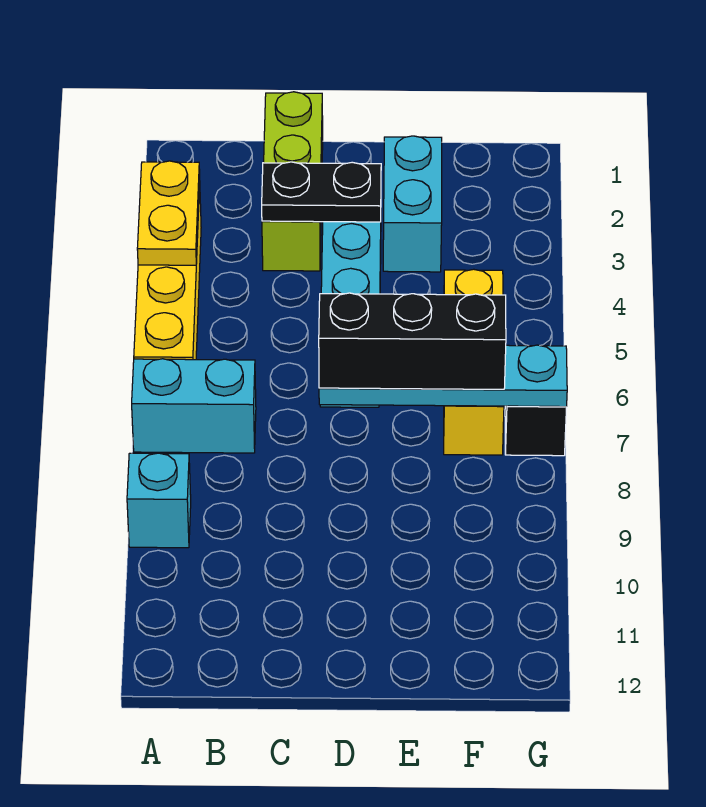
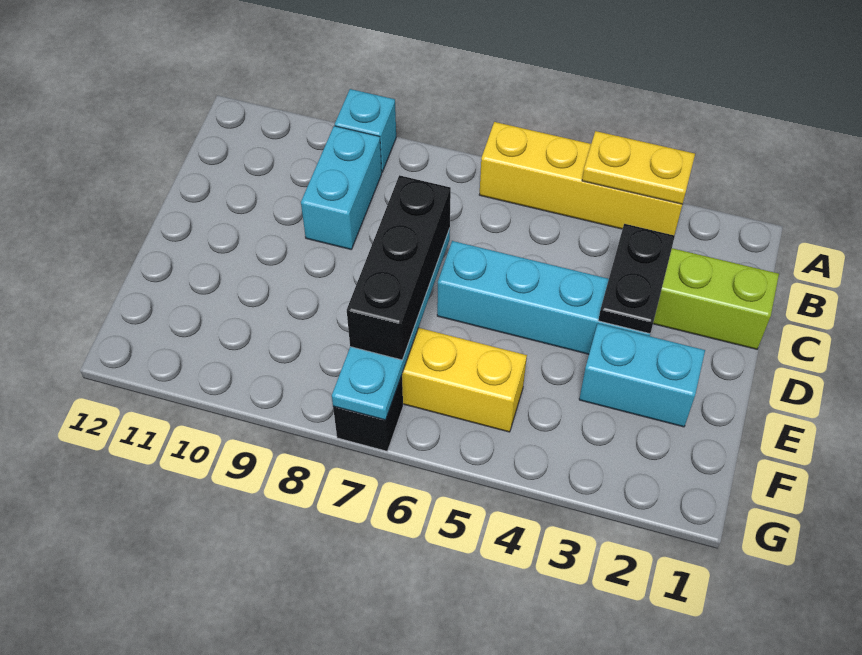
cyan 1x2 brick [132,359,256,453] -> cyan 1x2 brick moved to [301,126,382,249]

